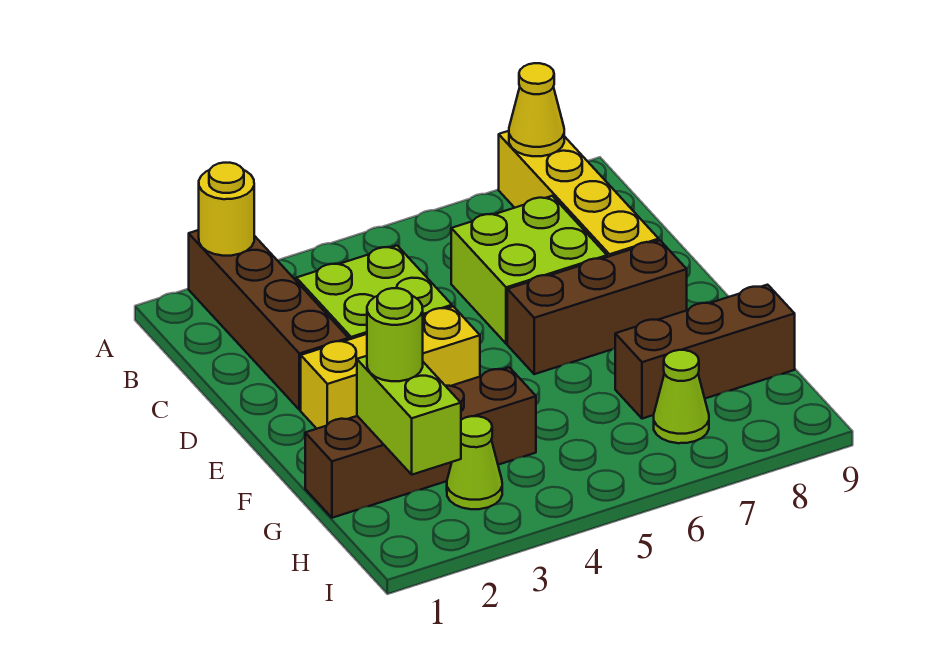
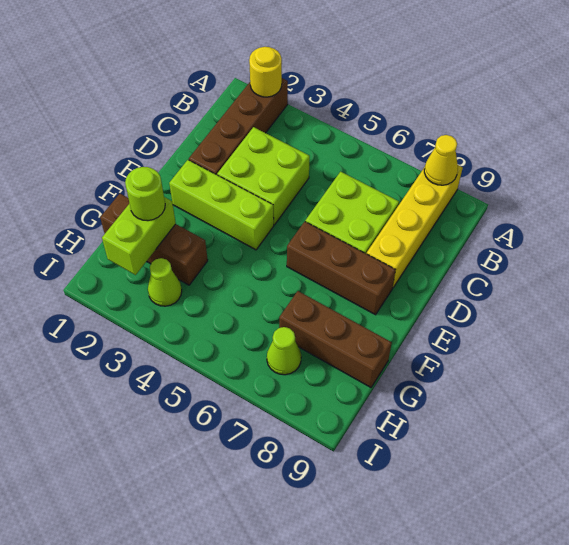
yellow 1x3 brick [301,306,480,429] -> lime 1x3 brick [169,160,274,250]
brown 1x4 brick [305,367,536,518] -> brown 1x3 brick [100,194,208,285]

